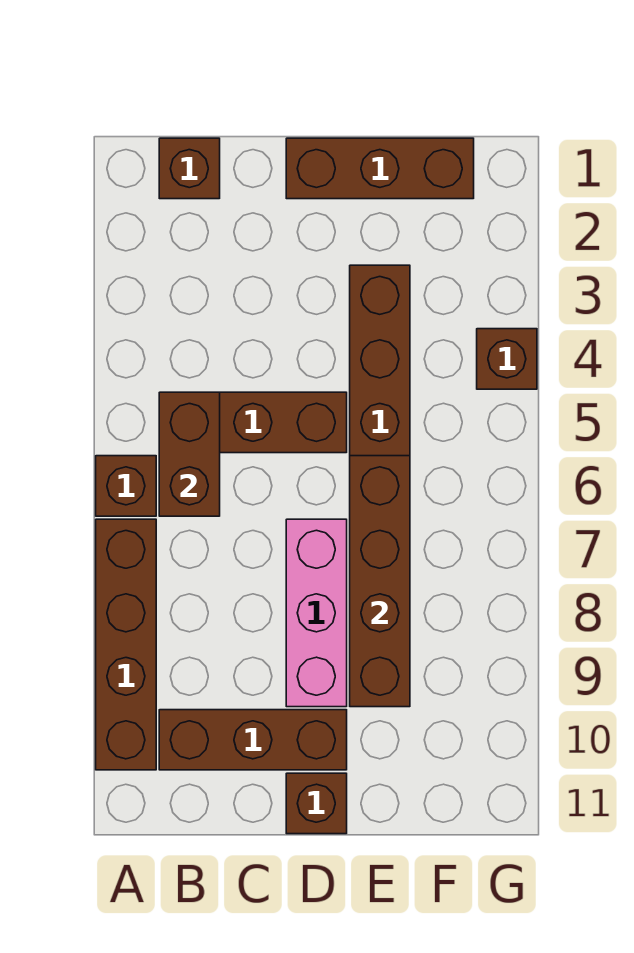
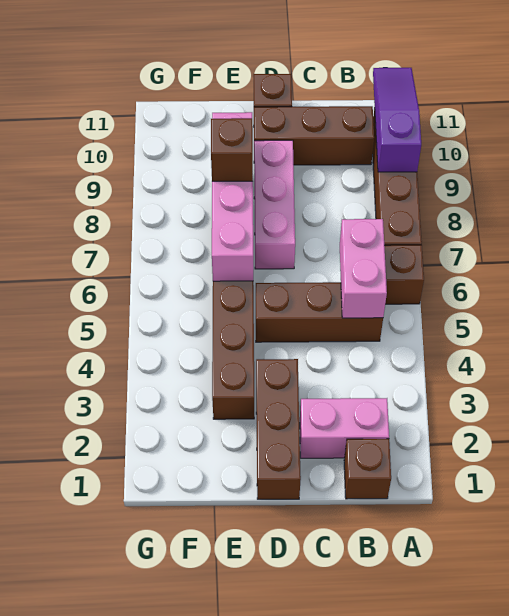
none -> purple 1x3 slope [373,68,421,172]
none -> pink 1x2 brick [300,398,389,458]
brown 1x2 brick [159,392,220,516] -> pink 1x2 brick [340,219,387,318]
brown 1x3 brick [286,138,474,199] -> brown 1x3 brick turned to [256,359,301,499]
brown 1x4 brick [350,456,410,707] -> pink 1x4 brick [212,112,253,281]
brown 1x1 brick [477,329,537,389] -> brown 1x1 brick moved to [211,118,253,181]

